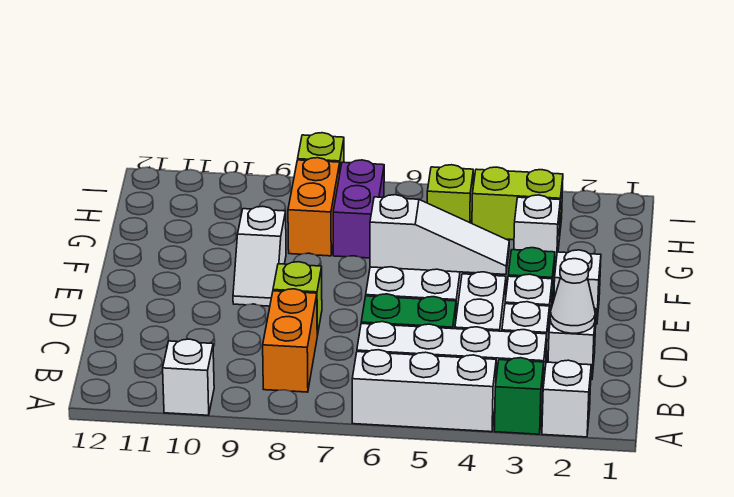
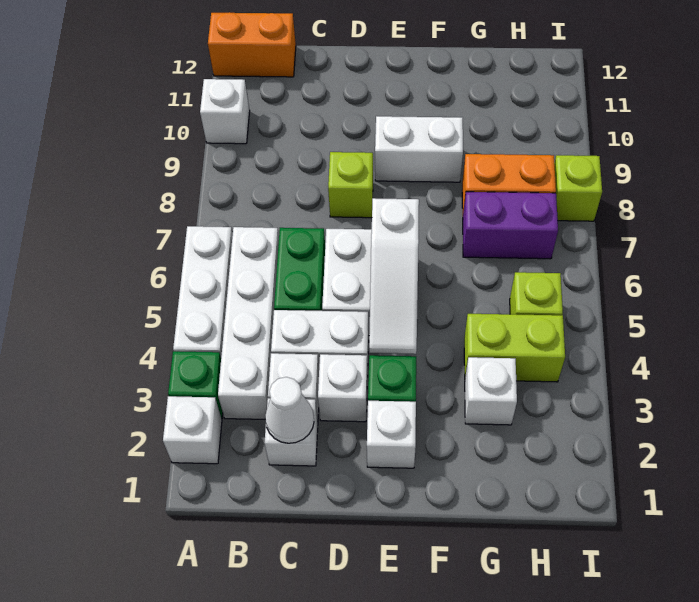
orange 1x2 brick [263,289,317,392] -> orange 1x2 brick moved to [208,12,296,77]
white 1x2 slope [233,207,286,306] -> white 1x2 brick [375,116,463,182]
lime 1x2 brick [472,167,563,240] -> lime 1x2 brick turned to [464,314,565,382]

